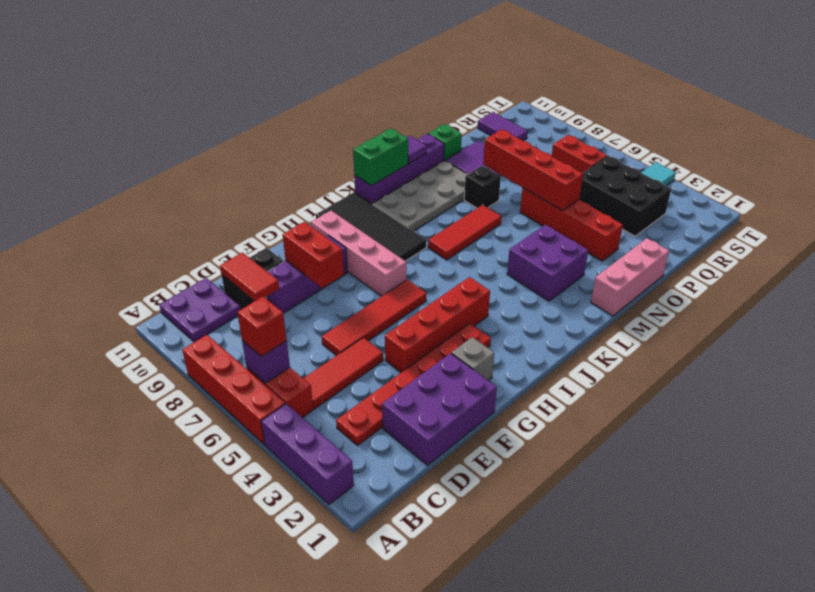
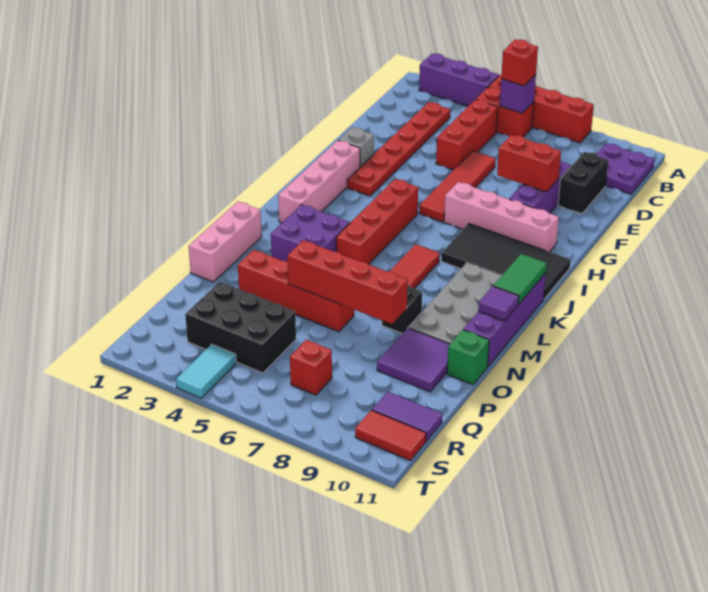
red 1x3 tile [303,337,383,409] -> red 1x3 brick [436,99,498,170]
purple 2x3 brick [382,353,497,465] -> none
red 1x2 tile [220,253,279,301] -> red 1x2 tile moved to [355,410,426,460]
red 1x4 brick [385,277,490,373] -> red 1x4 brick moved to [336,179,418,264]
none -> pink 1x4 brick [278,140,360,223]
green 1x2 brick [353,129,408,185] -> green 1x2 tile [493,254,547,304]
red 1x2 brick [552,135,607,173] -> red 1x1 brick [290,340,332,395]

